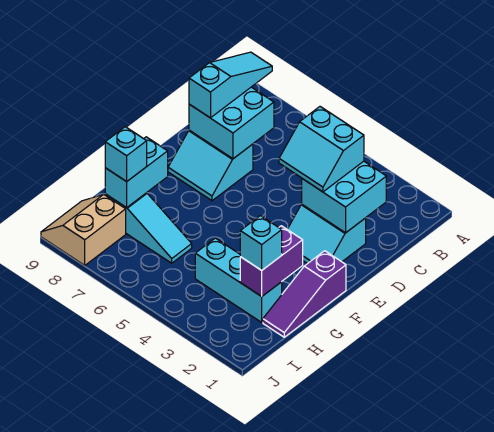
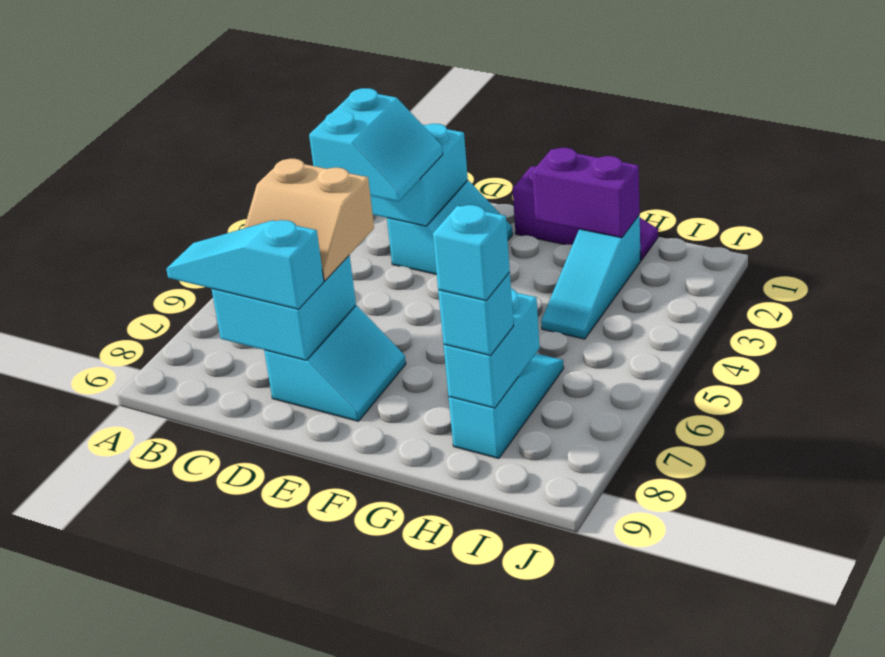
cyan 1x2 brick [105,137,168,208] -> cyan 1x2 brick turned to [444,289,540,408]
cyan 1x3 brick [195,238,282,322] -> cyan 1x3 slope [541,215,641,339]
cyan 1x1 brick [240,216,282,270] -> cyan 1x1 brick moved to [433,205,510,301]
tan 2x2 slope [41,194,126,265] -> tan 2x2 slope moved to [244,159,374,281]

